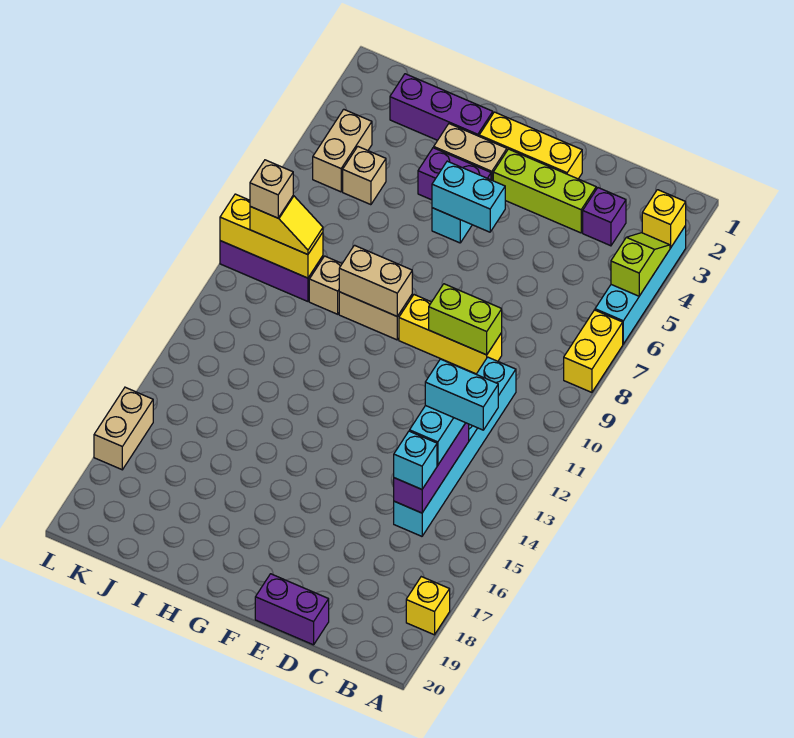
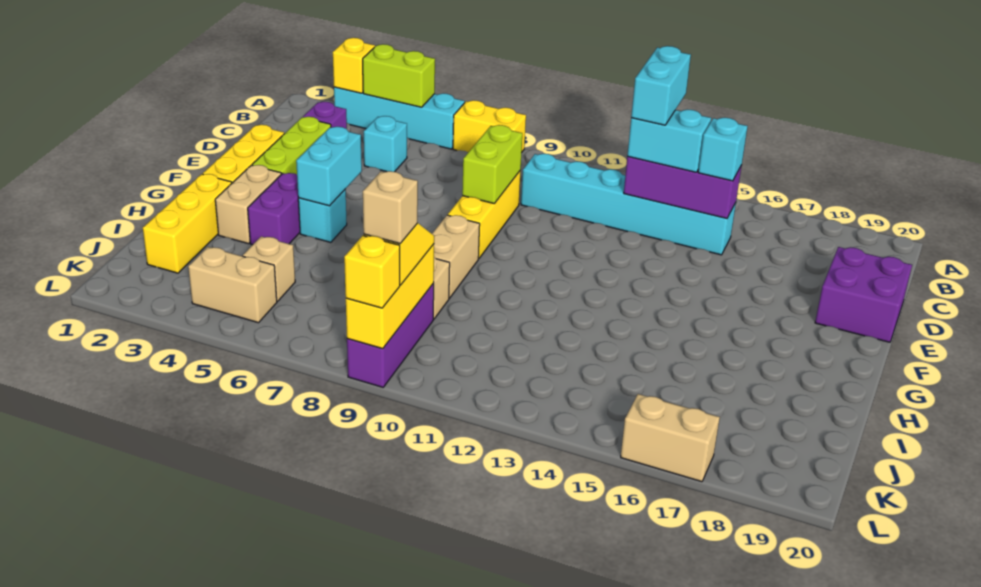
lime 1x2 slope [611,233,670,296] -> lime 1x2 brick [363,44,435,107]
yellow 1x1 brick [406,577,450,635] -> yellow 1x1 brick moved to [344,236,400,308]
none -> cyan 1x1 brick [364,116,407,172]
purple 1x2 brick [255,574,329,645] -> purple 2x2 brick [815,247,912,342]
tan 1x2 brick [339,245,412,316] -> none
purple 1x3 brick [390,74,493,140] -> yellow 1x3 brick [143,174,232,273]

